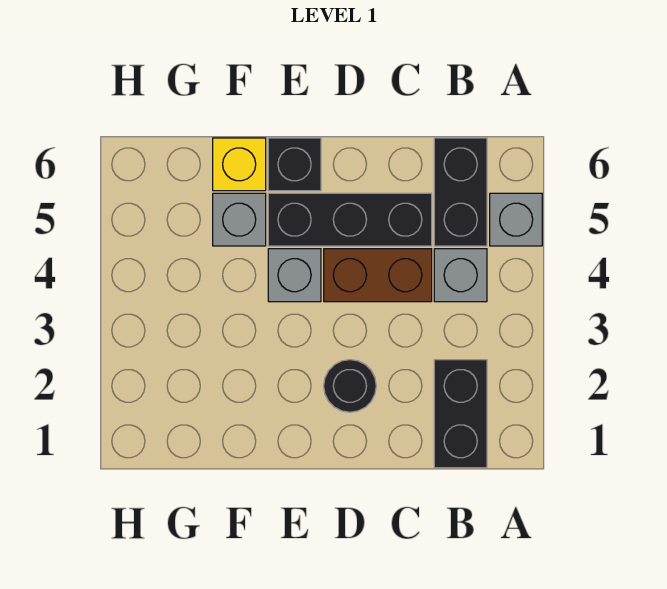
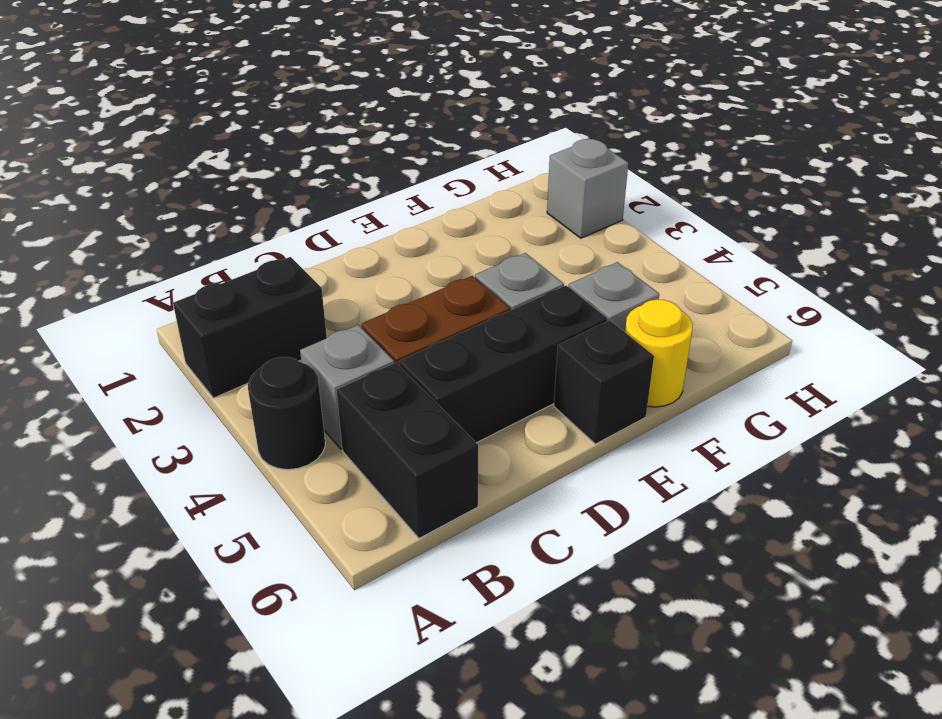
grey 1x1 brick [490,193,542,246] -> grey 1x1 brick moved to [547,139,628,238]
black 1x2 brick [434,360,487,468] -> black 1x2 brick turned to [173,257,327,398]
black 1x1 round brick [324,360,376,412] -> black 1x1 round brick moved to [248,357,325,470]
yellow 1x1 brick [213,138,266,191] -> yellow 1x1 round brick [625,299,693,407]

